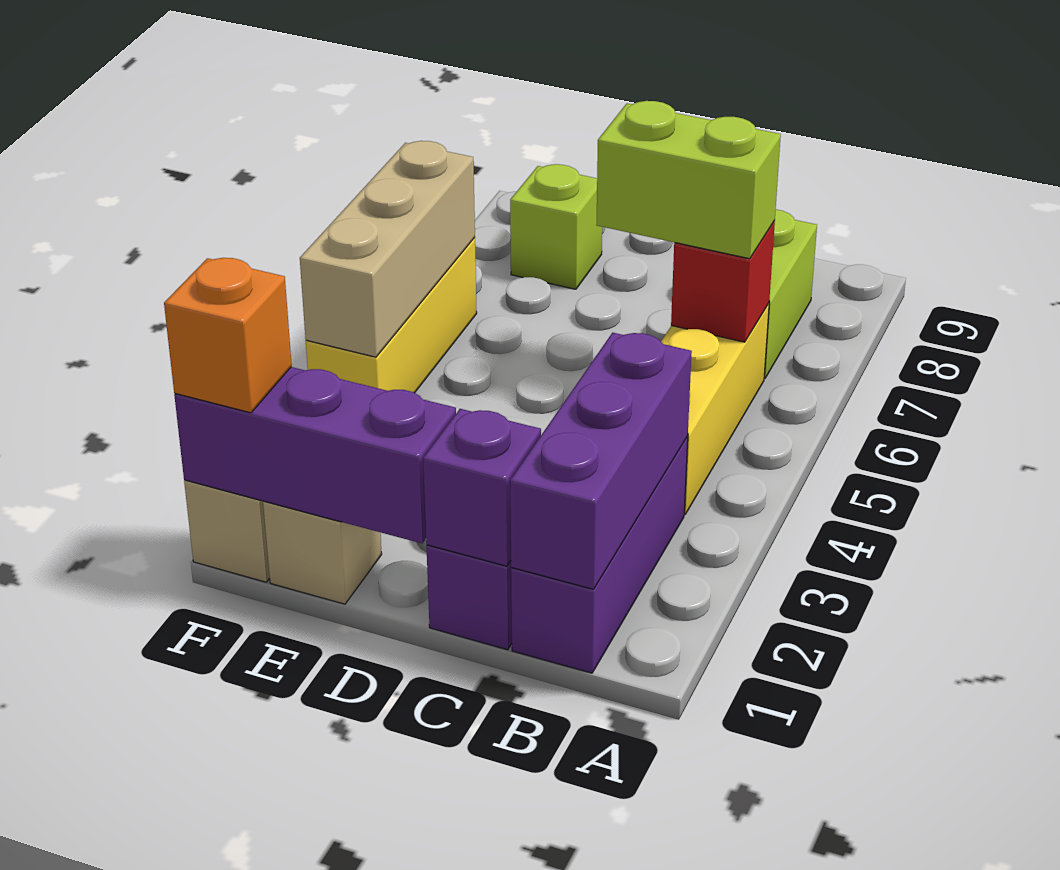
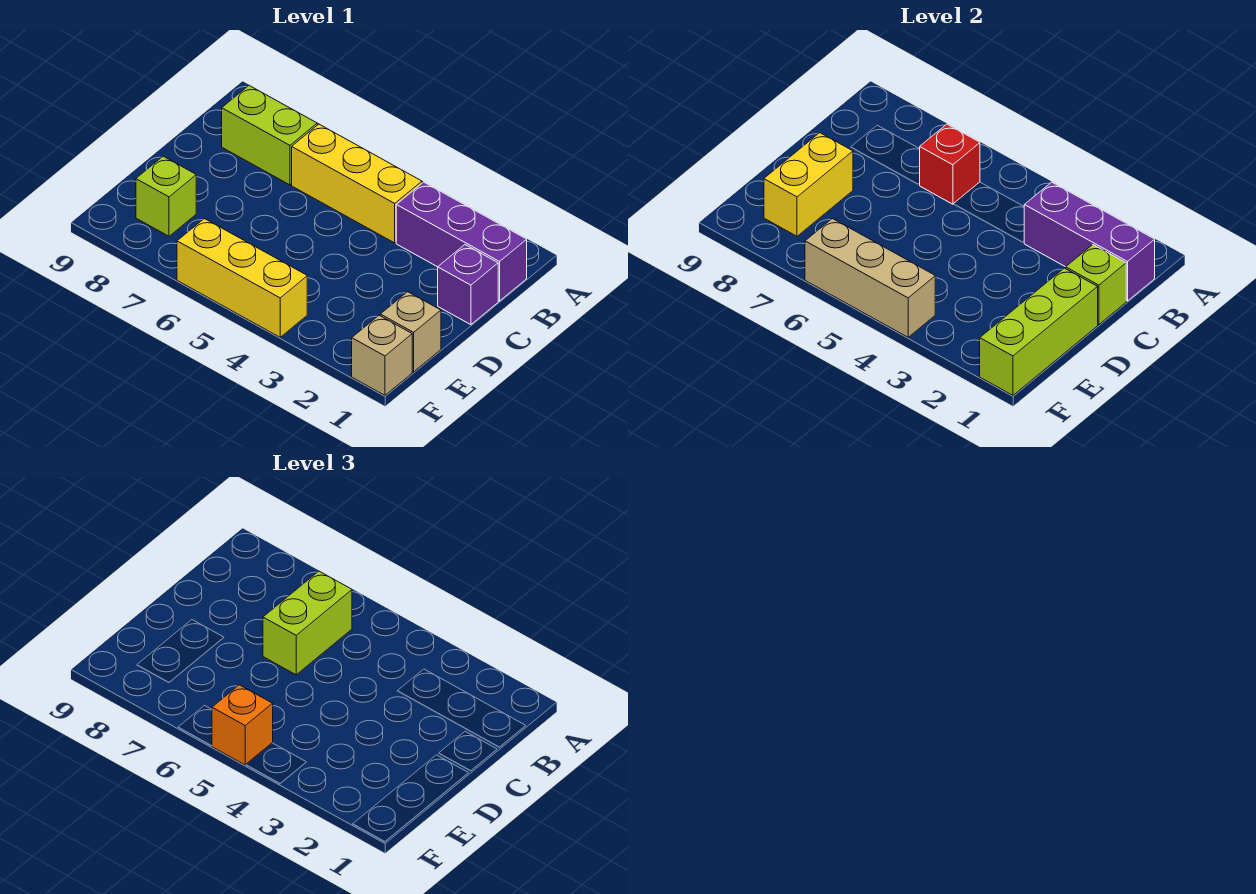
purple 1x1 brick [423,409,541,566] -> lime 1x1 brick [1066,245,1126,325]
purple 1x3 brick [174,367,456,543] -> lime 1x3 brick [980,268,1098,395]
none -> yellow 1x2 brick [764,133,853,236]
orange 1x1 brick [164,258,292,413] -> orange 1x1 brick moved to [212,685,273,765]

